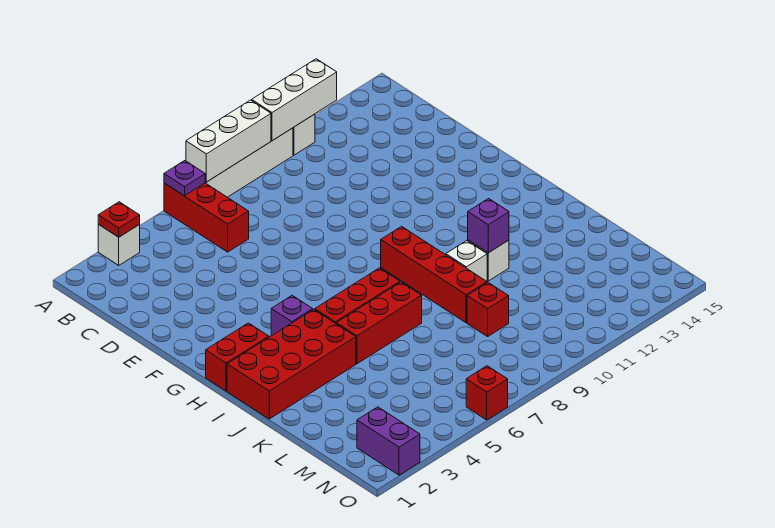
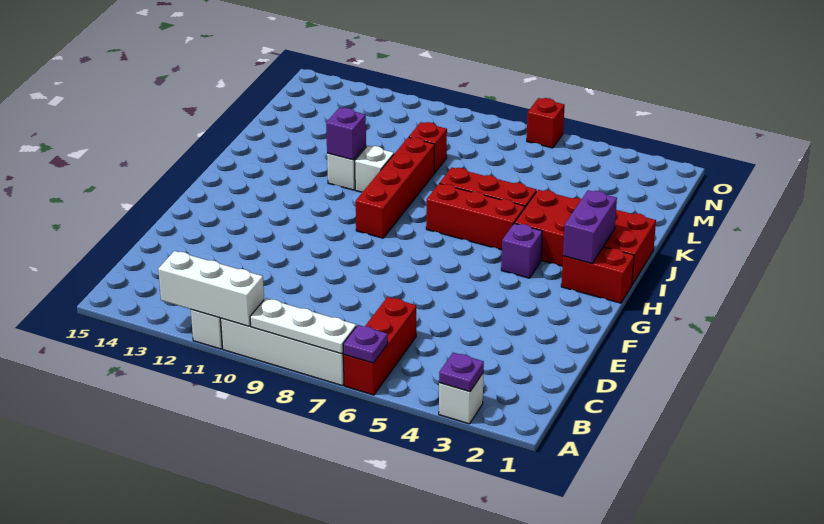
red 1x1 plate [98,202,140,237] -> purple 1x1 plate [439,353,484,392]
white 1x3 brick [186,100,271,182] -> white 1x3 plate [250,298,356,354]
purple 1x2 brick [357,407,420,475] -> purple 1x2 brick moved to [563,190,617,264]

